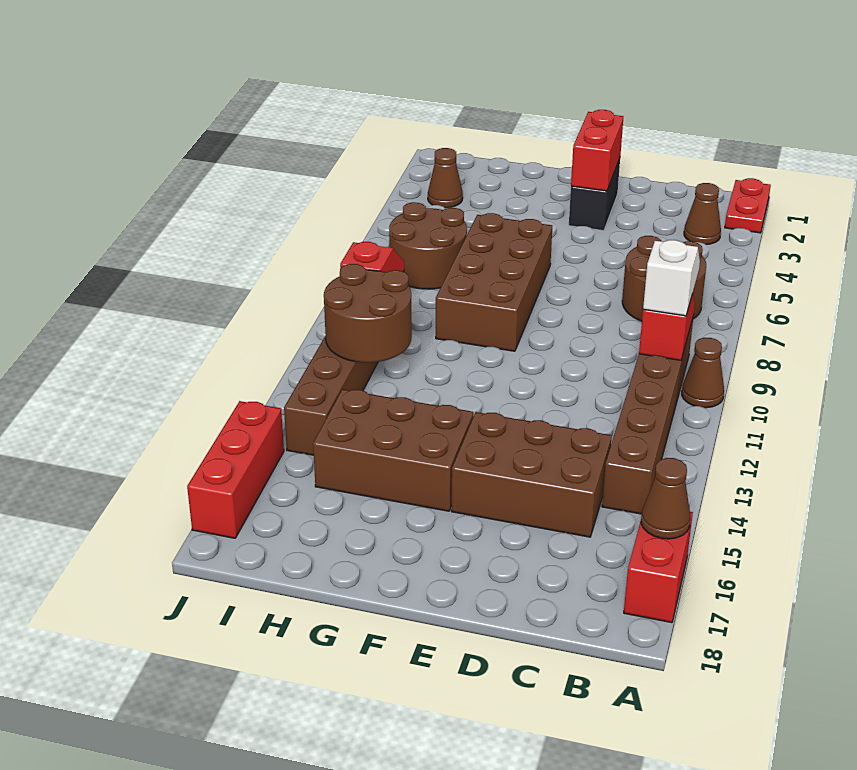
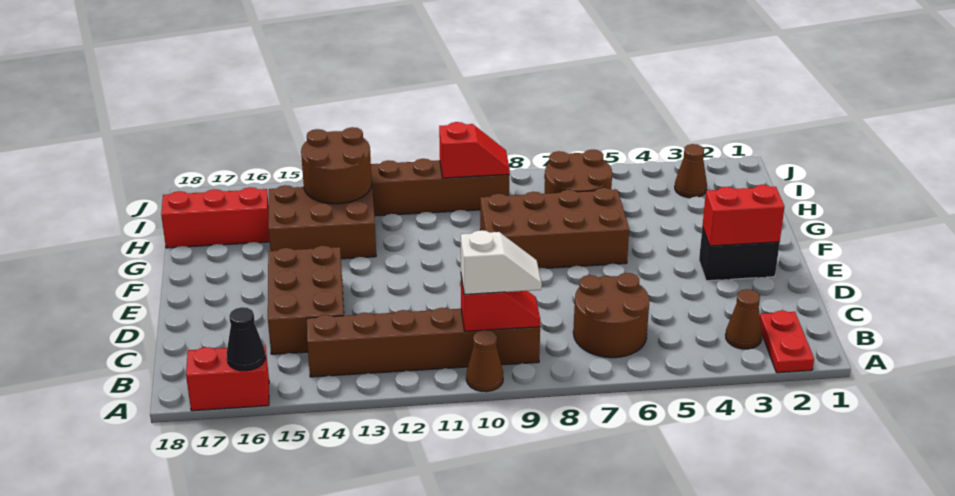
red 1x2 plate [725,178,771,233] -> red 1x2 plate turned to [760,311,814,373]
brown 1x1 cone [641,458,690,539] -> black 1x1 cone [227,307,265,371]
brown 2x3 brick [313,389,473,511] -> brown 2x3 brick turned to [268,185,376,259]
brown 2x2 round brick [324,264,412,363] -> brown 2x2 round brick moved to [301,127,372,204]
red 1x3 brick [187,401,284,538] -> red 1x3 brick moved to [161,187,270,248]

